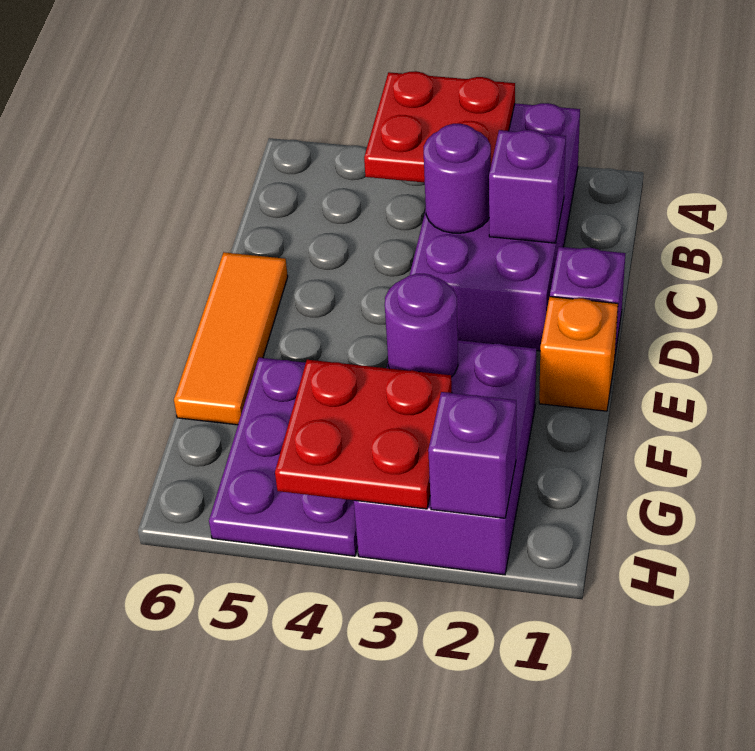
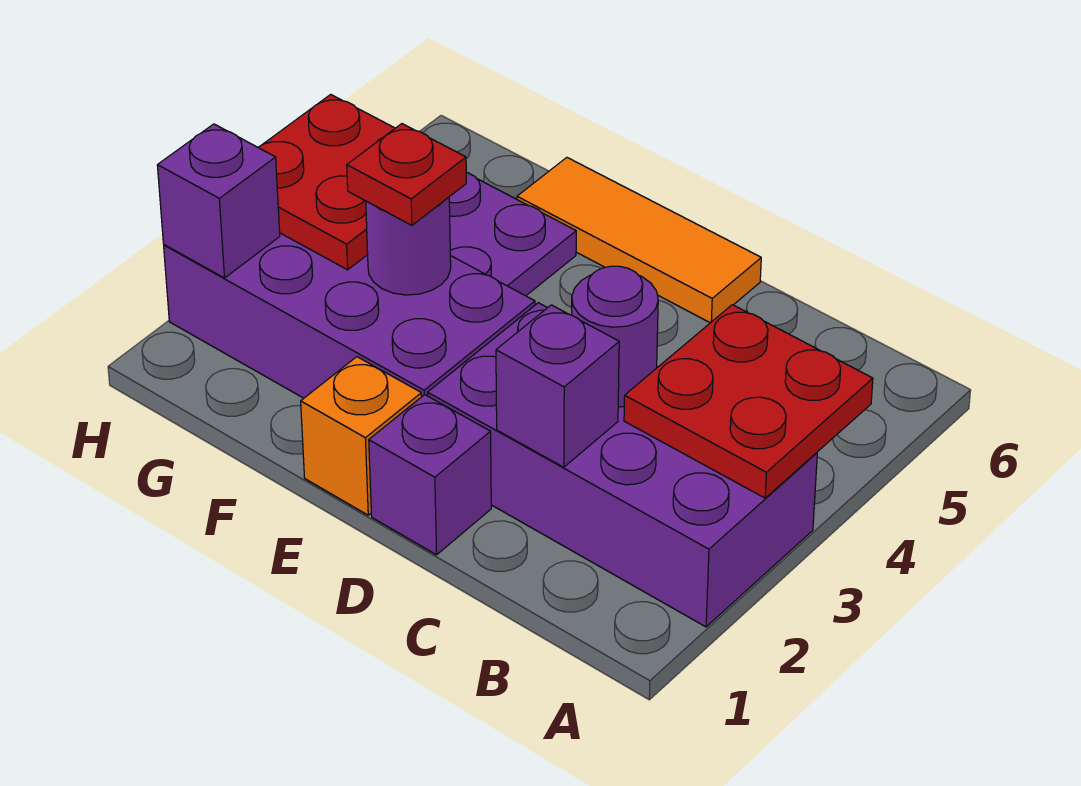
purple 2x3 brick [354,340,536,575] -> purple 2x4 brick [164,233,535,398]
none -> red 1x1 plate [347,124,466,225]

